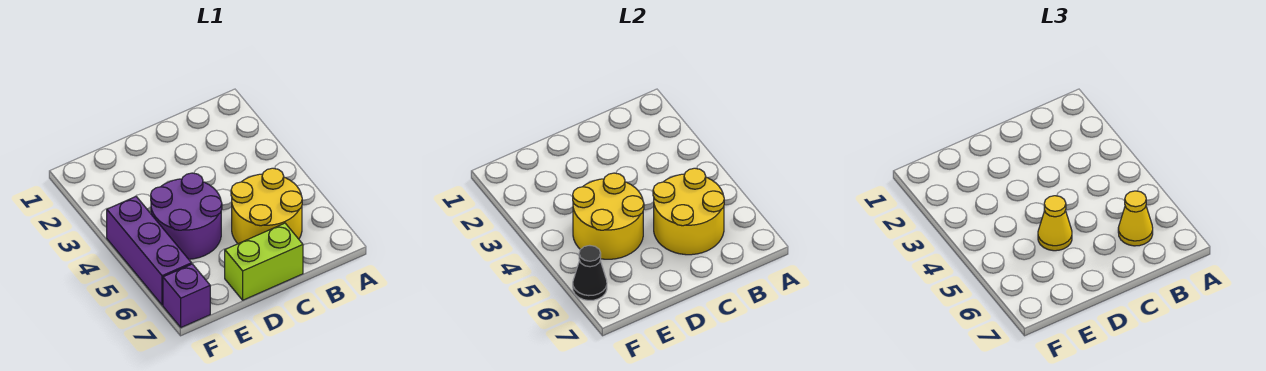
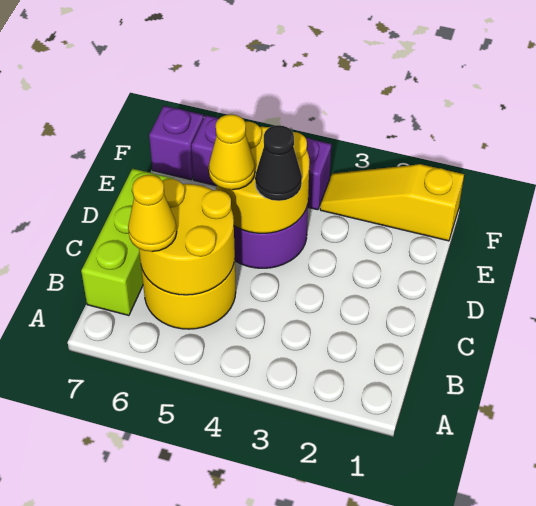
lime 1x2 brick [225,223,303,300] -> lime 1x3 brick [81,169,173,316]
none -> yellow 1x3 slope [320,164,464,241]
black 1x1 cone [573,245,607,300] -> black 1x1 cone moved to [255,125,302,201]

